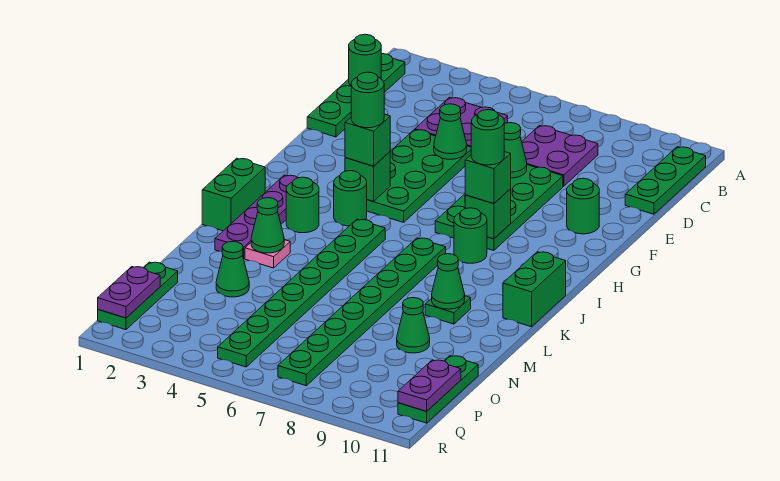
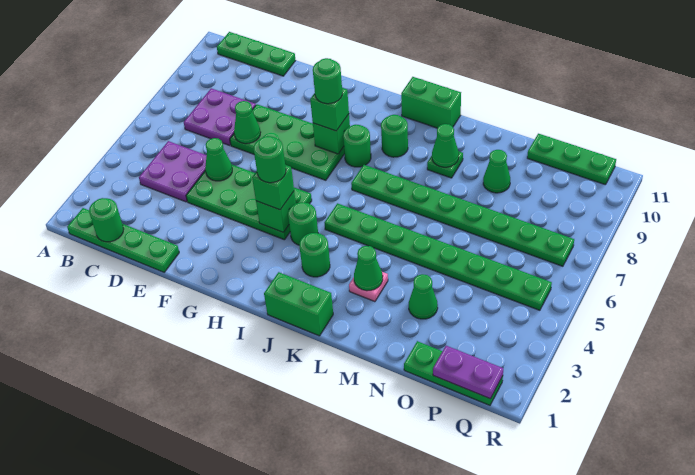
green 1x1 round brick [567,178,599,234] -> green 1x1 round brick moved to [381,115,408,157]
purple 1x4 plate [215,175,298,258] -> none
purple 1x2 plate [398,360,461,411] -> none

